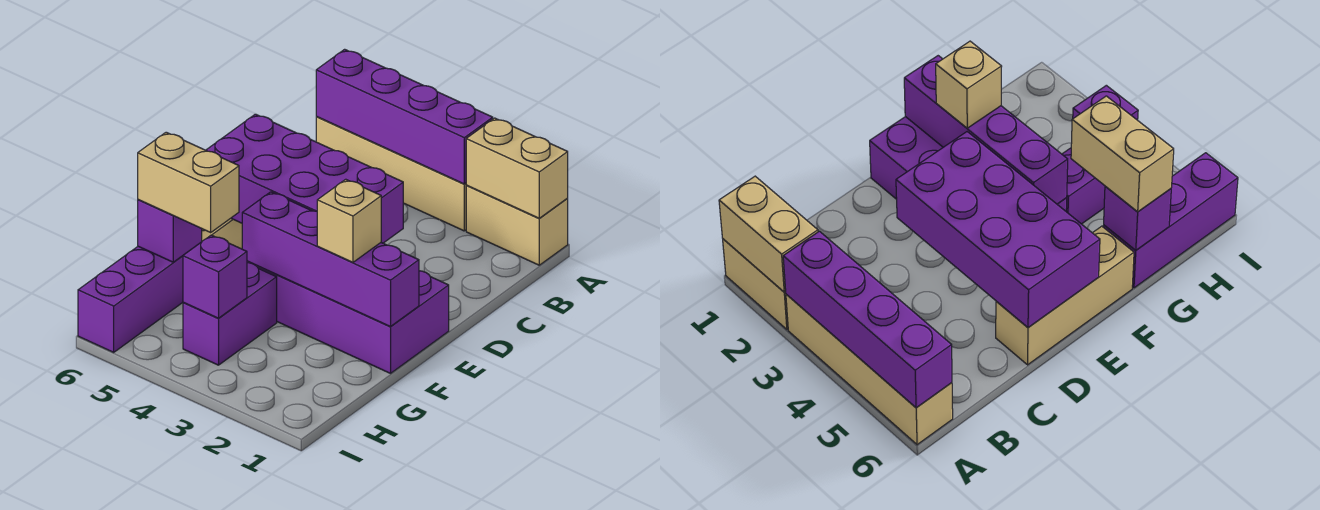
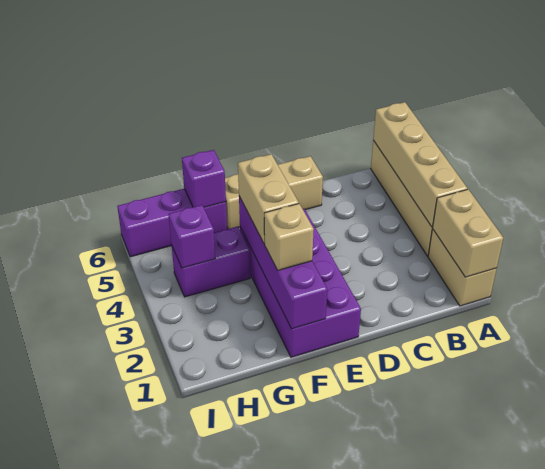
purple 1x4 brick [316,49,493,184] -> tan 1x4 brick [373,102,468,227]
purple 2x4 brick [206,114,403,243] -> none
tan 1x2 brick [138,132,239,232] -> tan 1x2 brick moved to [238,154,299,244]

